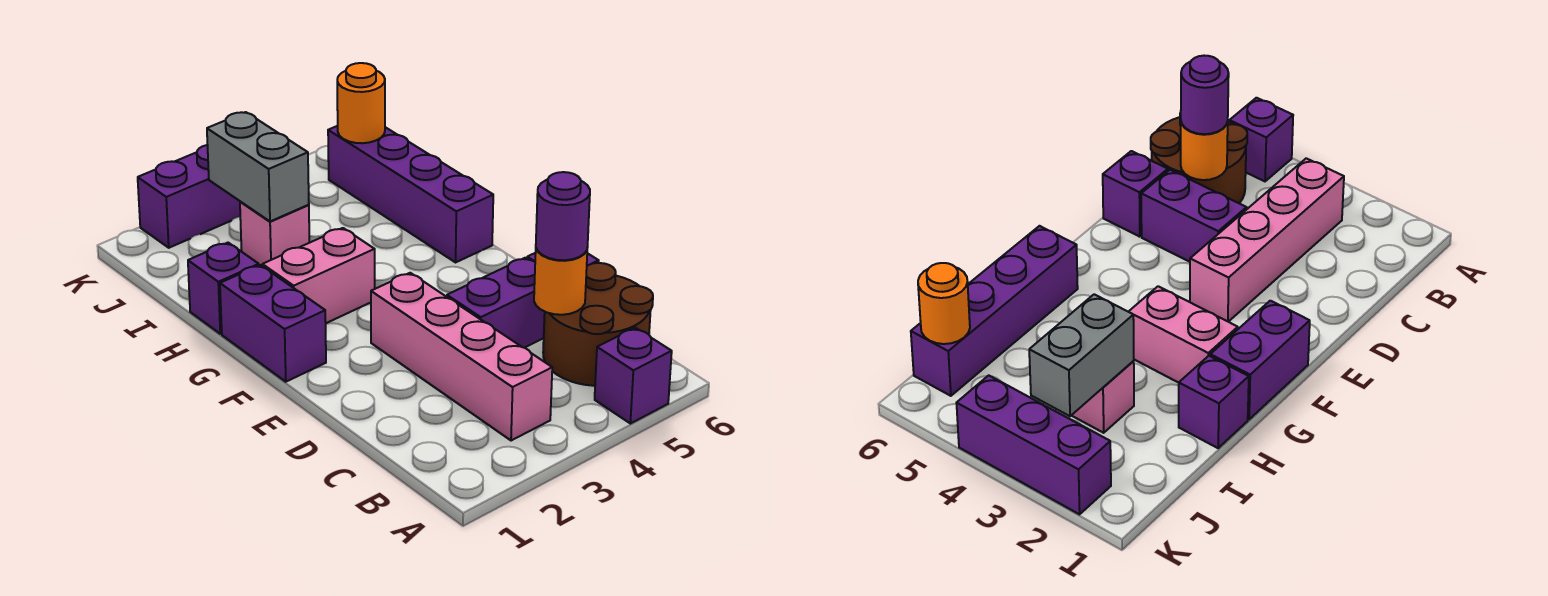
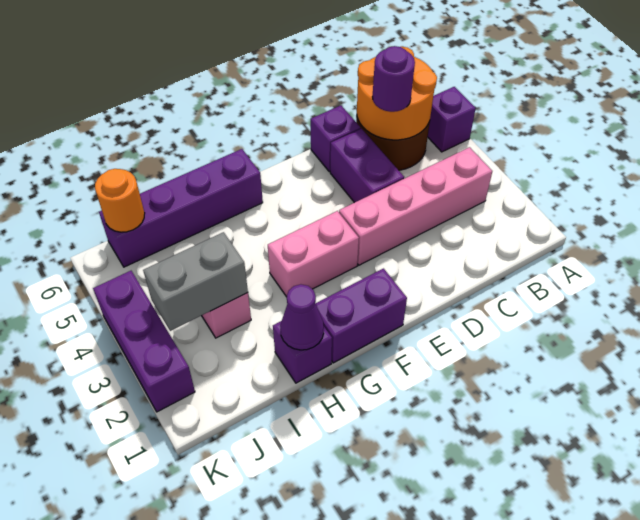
orange 1x1 round brick [534,247,588,315] -> orange 2x2 round brick [357,47,437,140]
pink 1x2 brick [262,228,375,323] -> pink 1x2 brick turned to [268,211,359,297]
none -> purple 1x1 cone [280,284,324,350]

